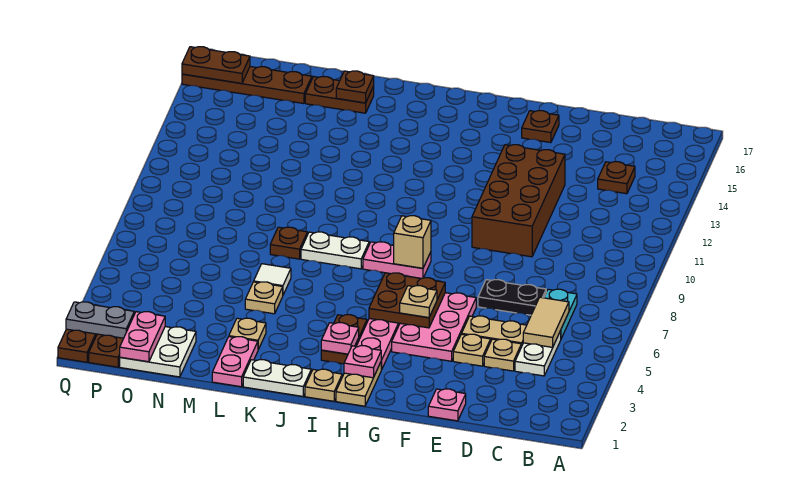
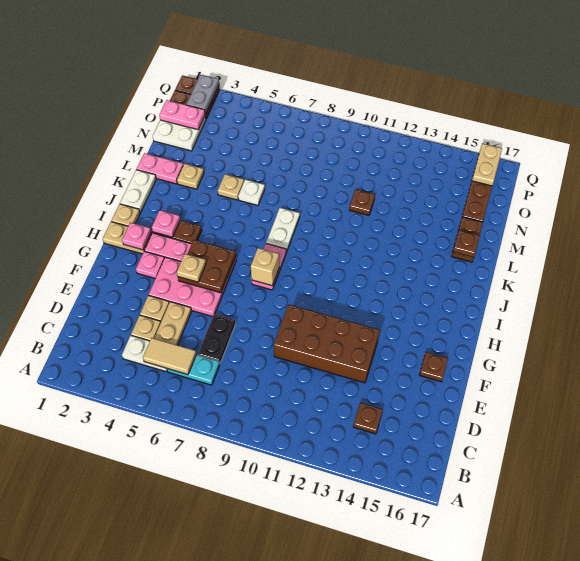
pink 1x1 plate [428,389,466,421] -> pink 1x1 plate moved to [136,251,164,279]
white 1x1 tile [254,264,291,295] -> white 1x1 plate [238,179,265,205]
brown 1x1 plate [270,227,307,259] -> brown 1x1 plate moved to [349,189,375,215]
brown 1x2 plate [182,47,250,83] -> tan 1x2 plate [472,143,502,186]

